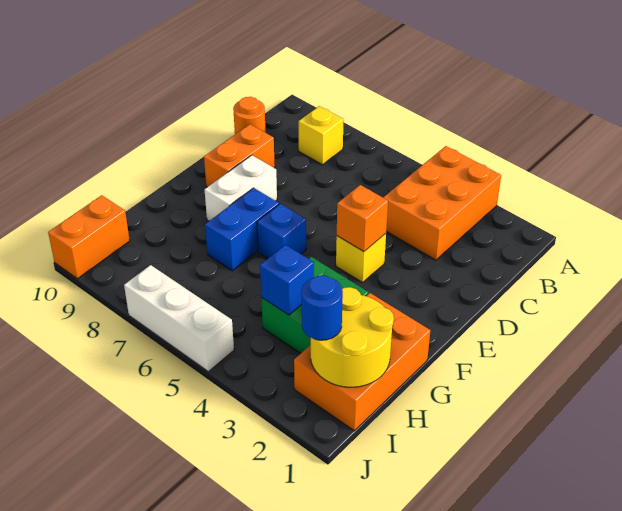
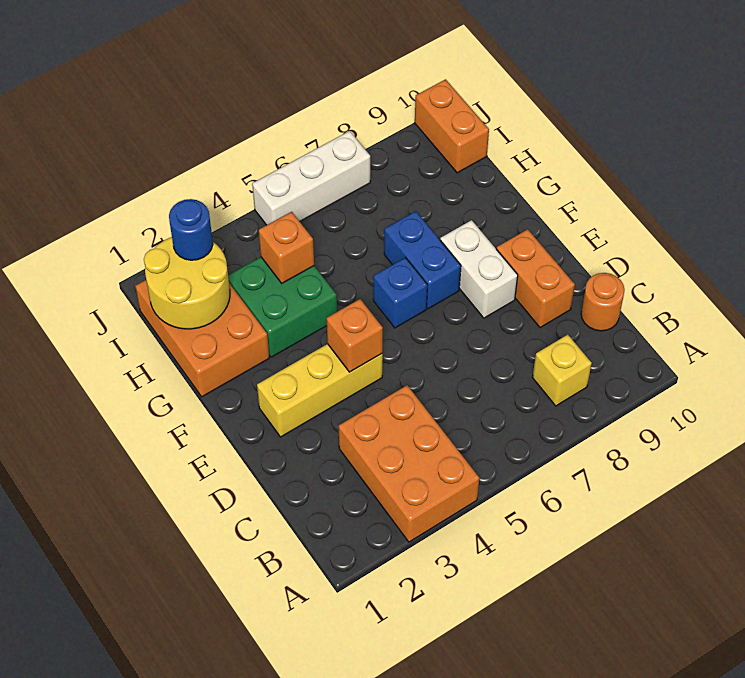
yellow 1x1 brick [336,234,386,282] -> yellow 1x3 brick [257,344,383,437]
blue 1x1 brick [260,245,314,315] -> orange 1x1 brick [259,212,314,283]

